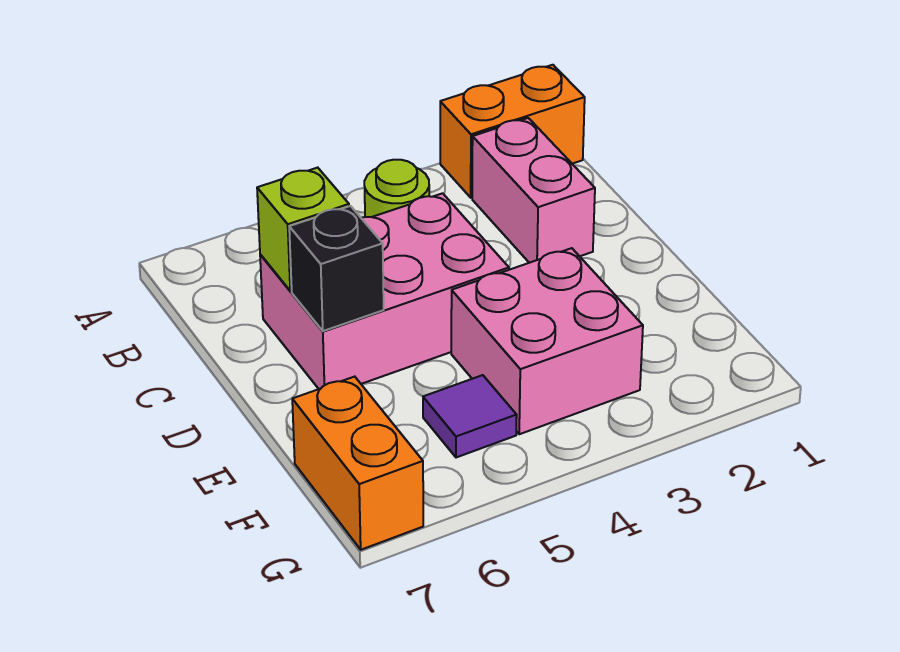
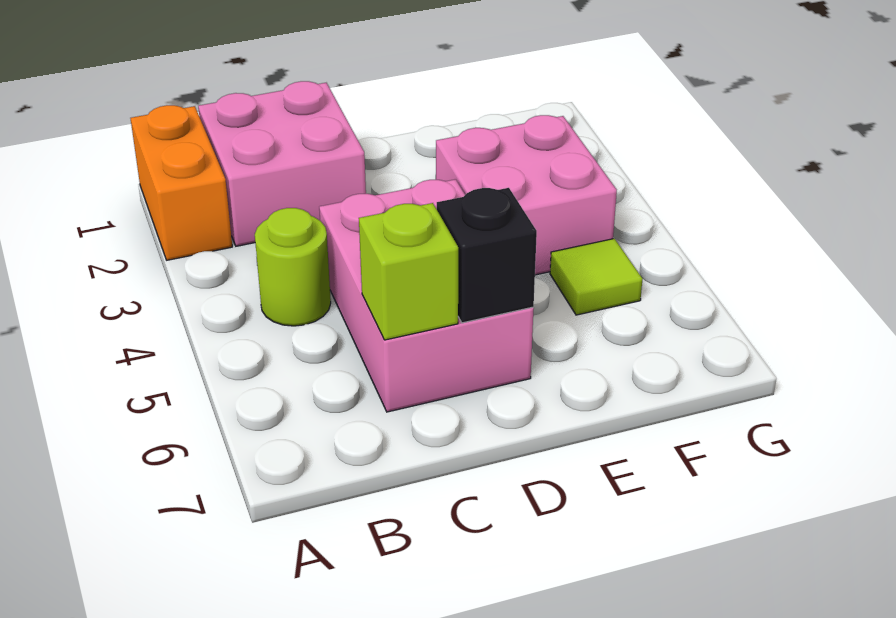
pink 1x2 brick [472,118,595,263] -> pink 2x2 brick [198,81,366,246]
purple 1x1 tile [423,375,517,458] -> lime 1x1 tile [550,239,643,315]
orange 1x2 brick [292,377,423,550] -> none

